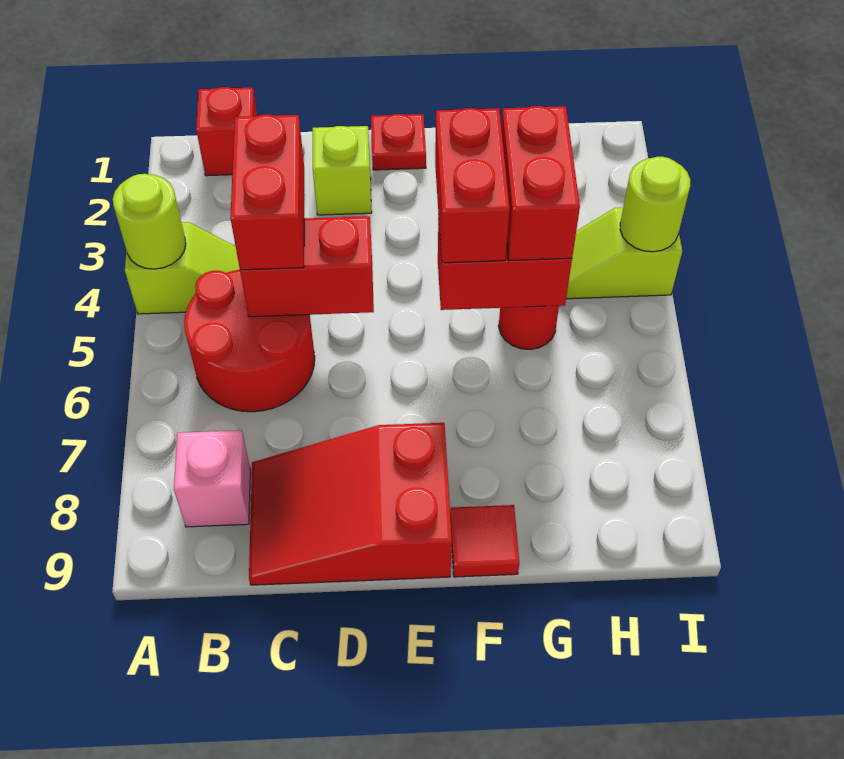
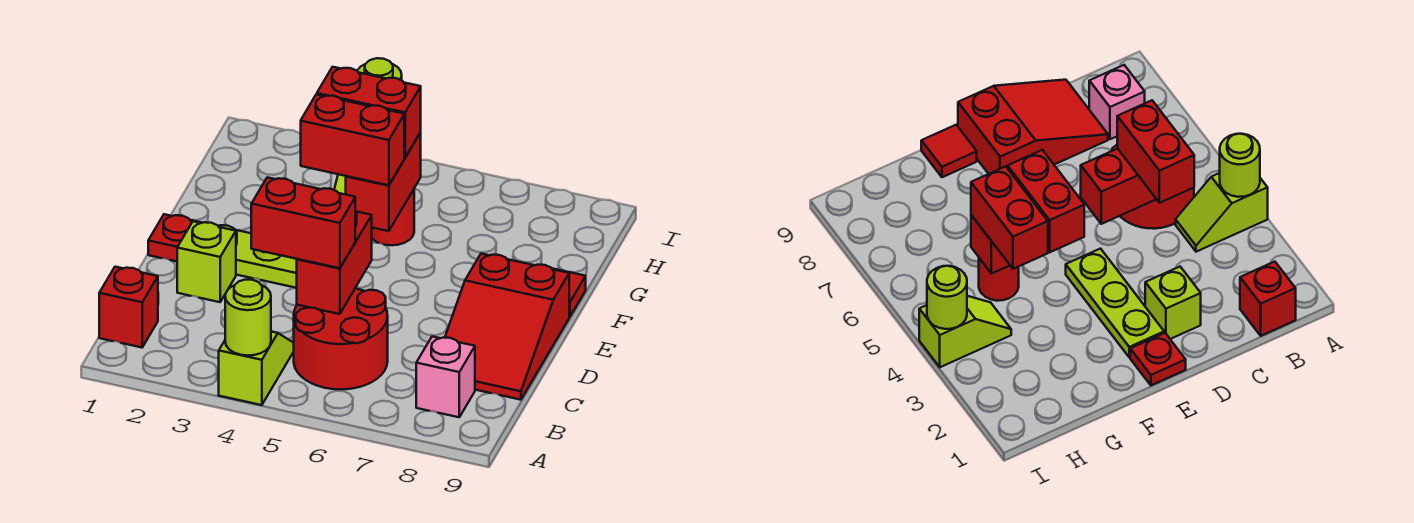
none -> lime 1x3 plate [218,225,297,288]

